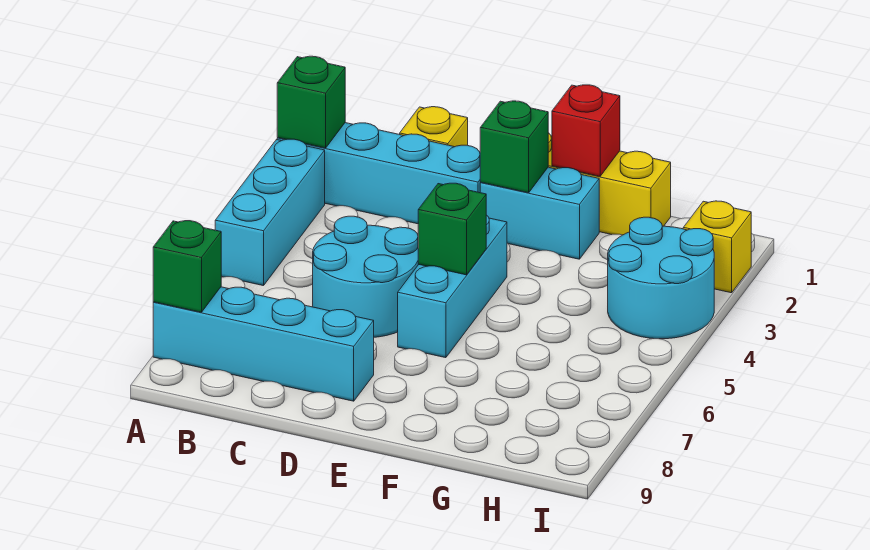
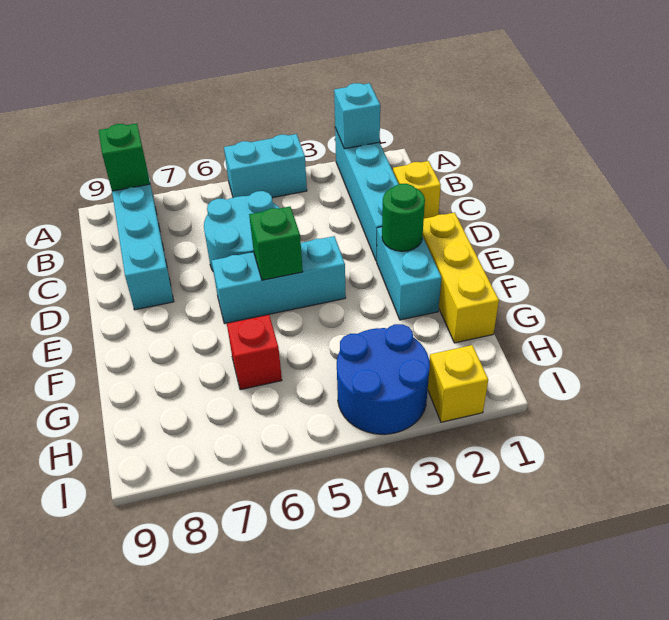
green 1x1 brick [277,56,345,148] -> cyan 1x1 brick [334,83,380,149]
cyan 1x3 brick [215,139,325,286] -> cyan 1x2 brick [224,134,307,198]
green 1x1 brick [480,101,548,193] -> green 1x1 round brick [382,184,425,251]
red 1x1 brick [552,85,620,176] -> red 1x1 brick moved to [227,315,282,390]
cyan 2x2 round brick [608,217,714,339] -> blue 2x2 round brick [337,324,430,434]

